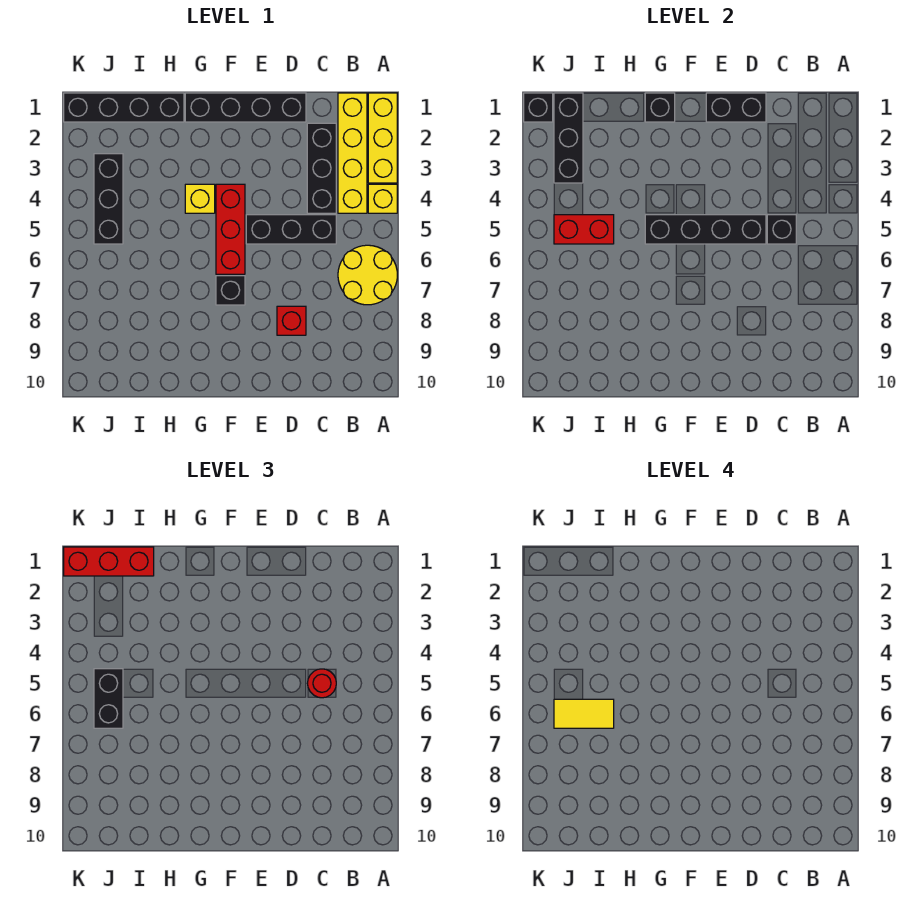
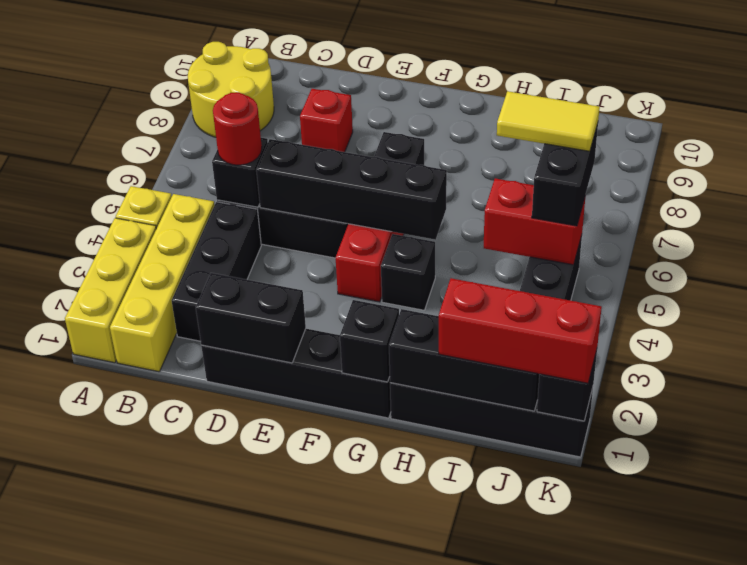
yellow 2x2 round brick [338,245,397,305] -> yellow 2x2 round brick moved to [188,42,274,137]
yellow 1x1 brick [185,184,215,213] -> black 1x1 brick [381,234,435,310]
black 1x3 brick [554,93,583,183] -> black 1x3 brick turned to [389,309,539,411]

